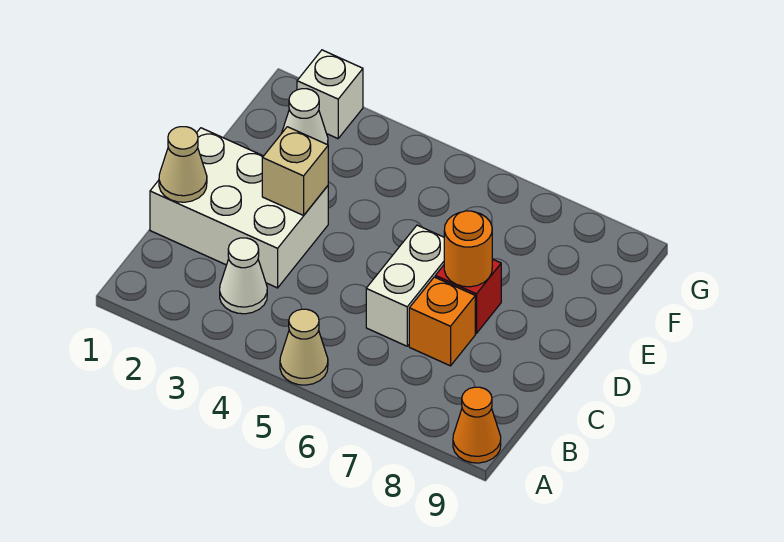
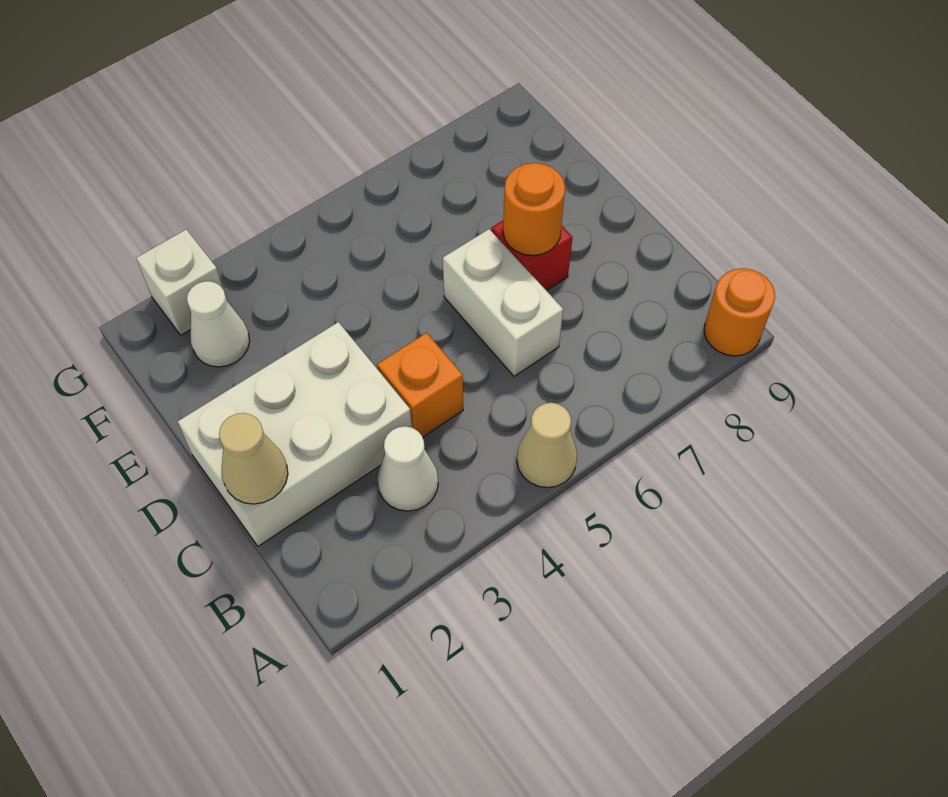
orange 1x1 cone [453,387,501,463] -> orange 1x1 round brick [704,268,775,356]
orange 1x1 brick [409,277,475,366] -> orange 1x1 brick moved to [377,333,463,437]
tan 1x1 brick [262,127,328,215] -> none

